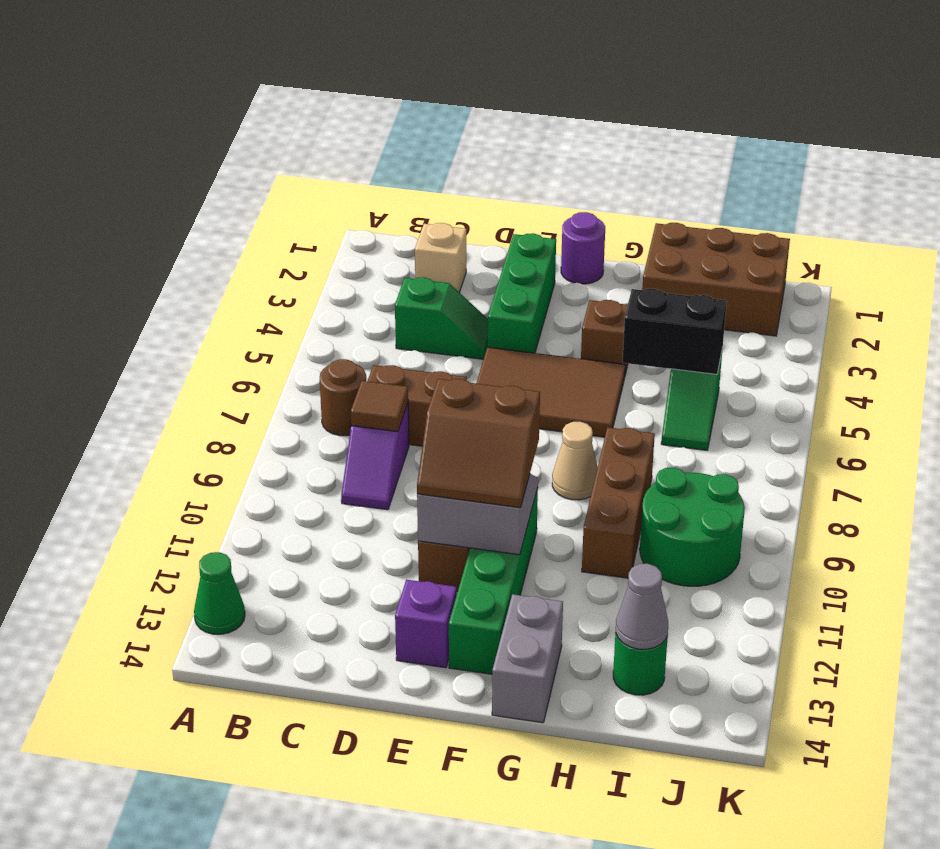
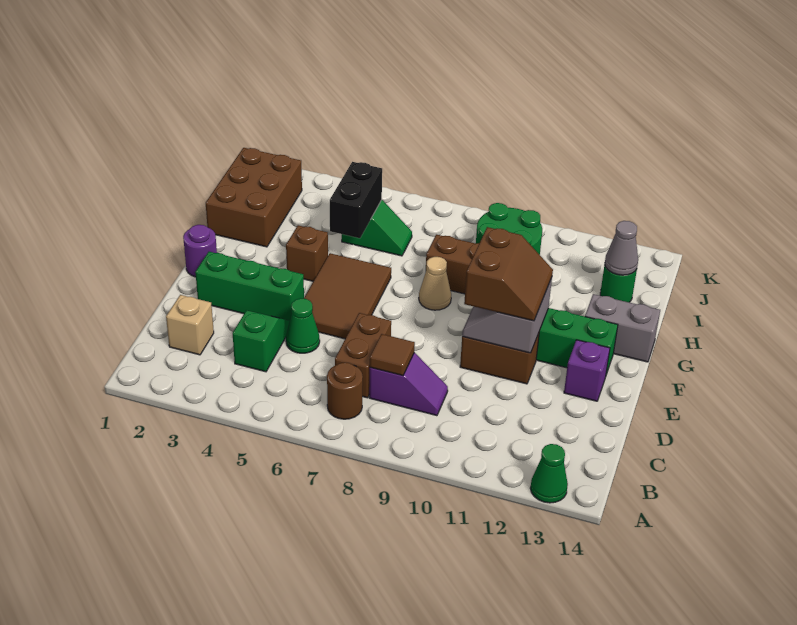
none -> green 1x1 cone [286,298,320,353]

